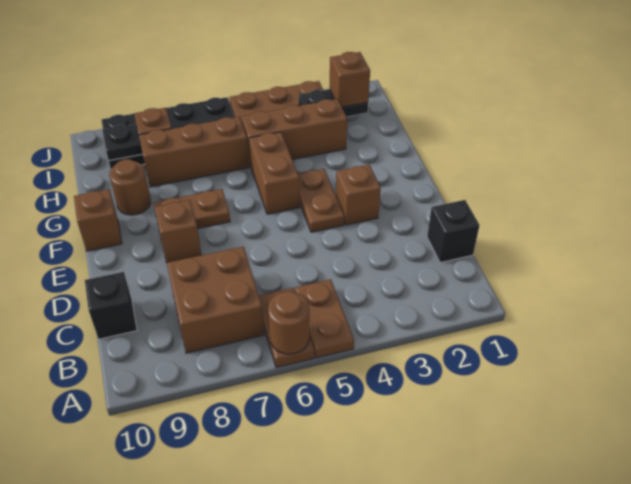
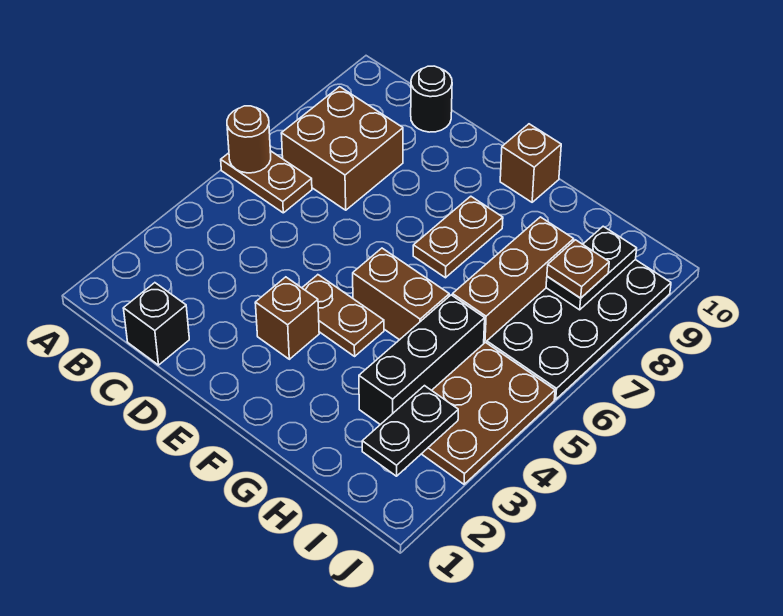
brown 1x2 plate [295,279,354,358] -> none
black 1x1 brick [85,272,137,339] -> black 1x1 round brick [411,66,452,132]
brown 1x1 brick [154,200,201,263] -> none
brown 1x1 round brick [109,159,151,215] -> none
brown 1x3 brick [241,99,347,166] -> black 1x3 brick [359,295,485,425]
brown 1x1 brick [330,52,370,107] -> none

